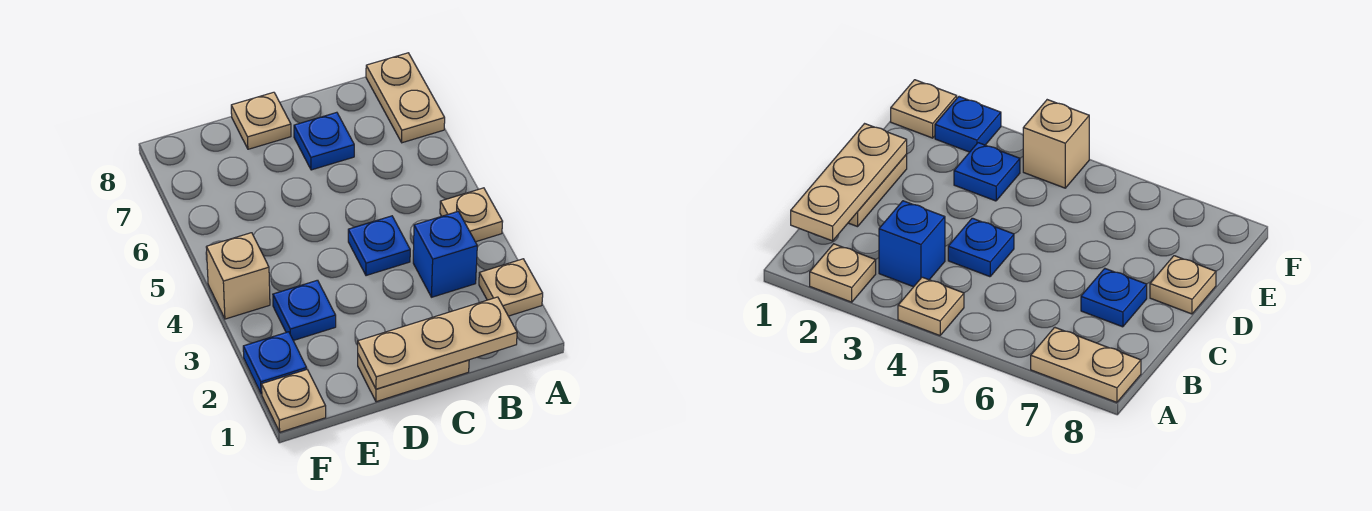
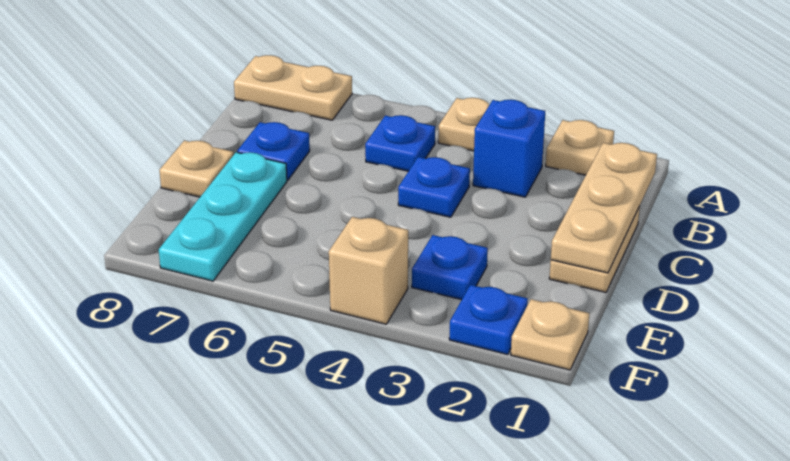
none -> blue 1x1 plate [365,115,435,171]
none -> cyan 1x3 plate [159,152,287,281]

